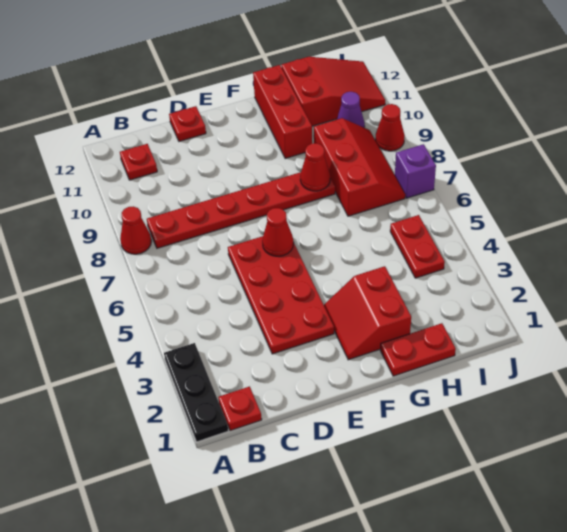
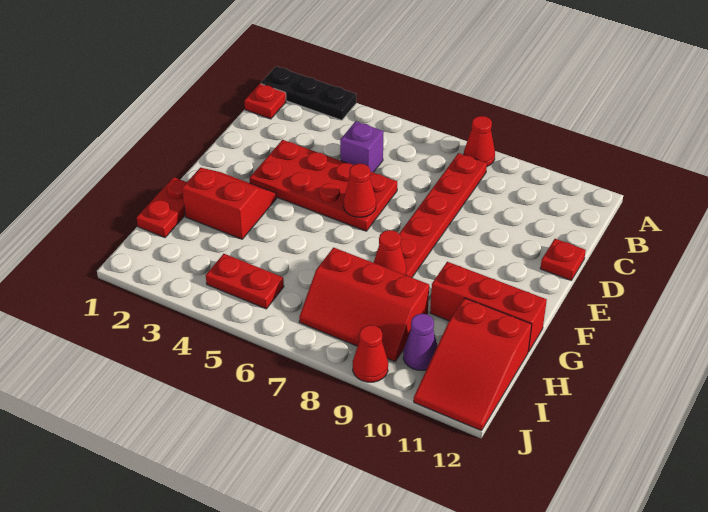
red 1x1 plate [120,144,157,180] -> none
purple 1x1 brick [395,144,436,198] -> purple 1x1 brick moved to [340,121,384,173]

